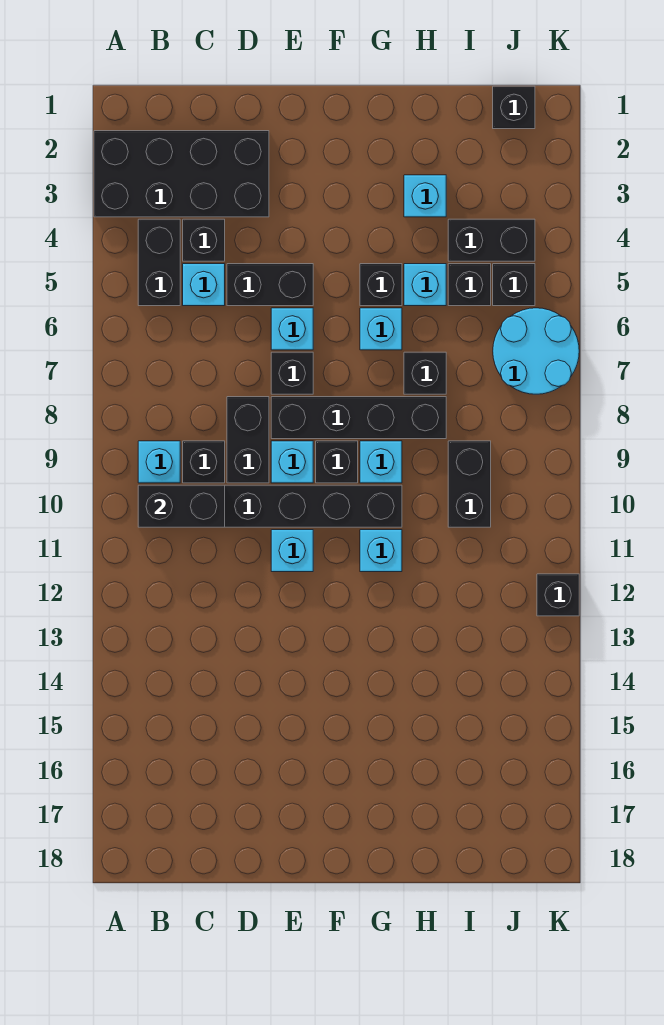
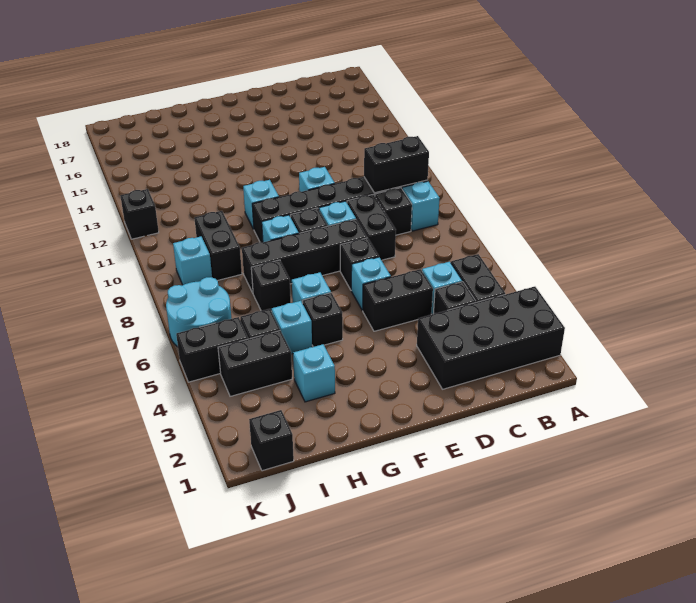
black 1x1 brick [493,264,535,306] -> black 1x2 brick [176,317,248,382]
none -> cyan 1x1 brick [173,236,212,285]

